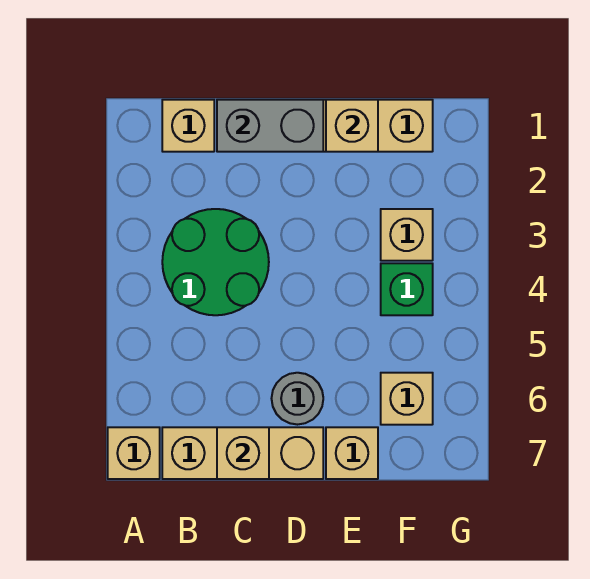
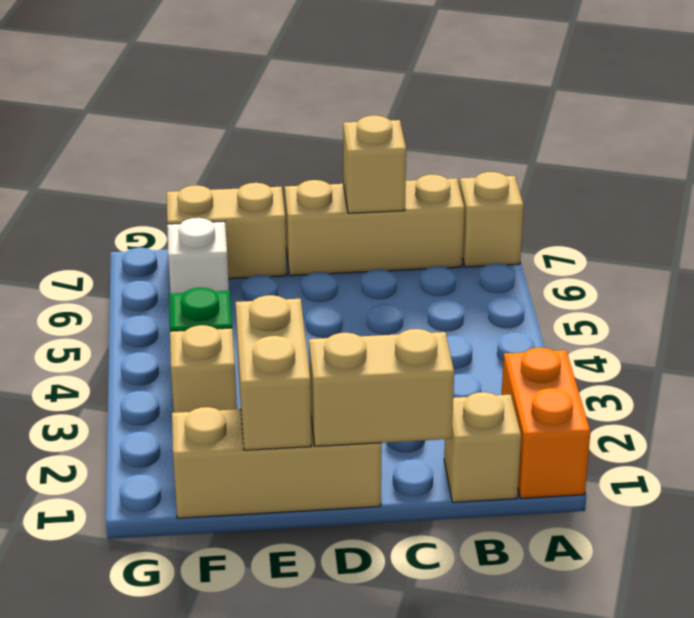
none -> orange 1x2 brick [502,347,590,498]
green 2x2 round brick [162,209,269,315] -> none
grey 1x2 brick [217,100,323,152] -> tan 1x2 brick [309,329,454,446]
grey 1x1 round brick [272,373,323,425] -> none
tan 1x1 brick [326,100,378,152] -> tan 1x2 brick [236,295,311,450]
tan 1x1 brick [326,427,378,479] -> tan 1x2 brick [167,183,287,279]
tan 1x1 brick [381,373,433,425] -> white 1x1 brick [167,218,229,294]

